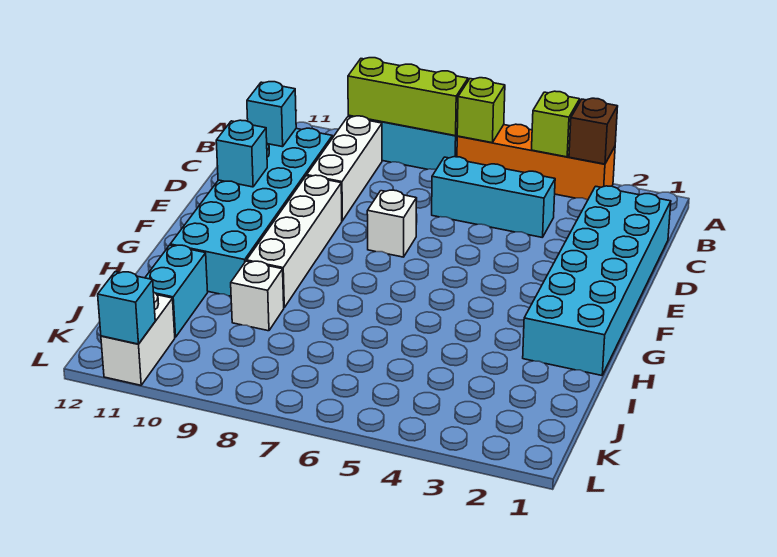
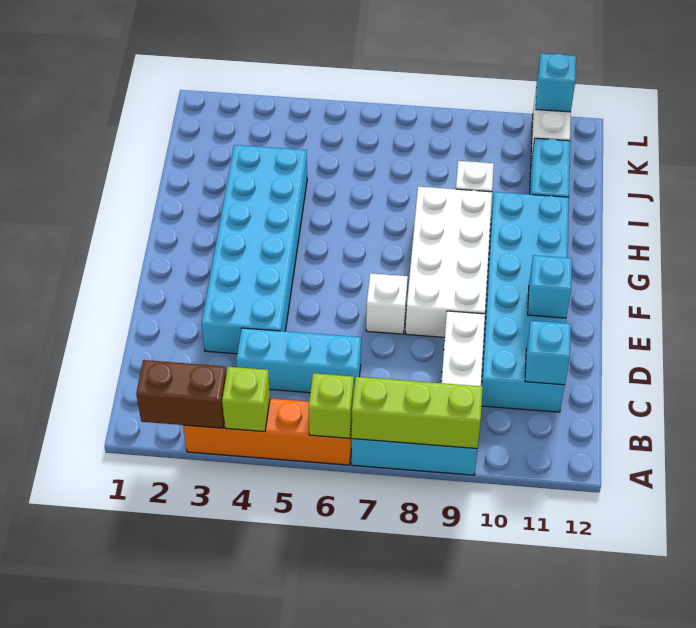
brown 1x1 brick [569,98,618,164] -> brown 1x2 brick [136,360,226,428]
cyan 2x6 brick [523,186,671,375] -> cyan 2x6 brick moved to [202,145,307,354]
white 1x4 brick [247,175,342,307] -> white 2x4 brick [406,186,492,337]

